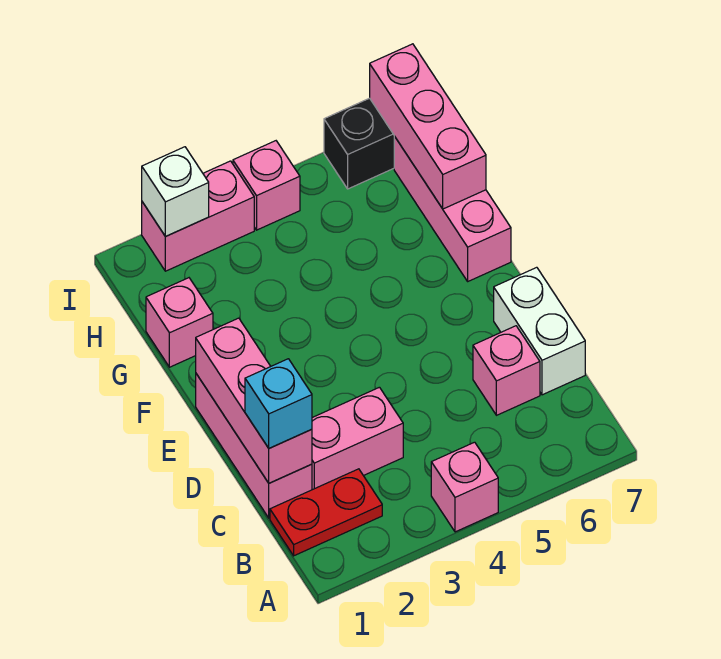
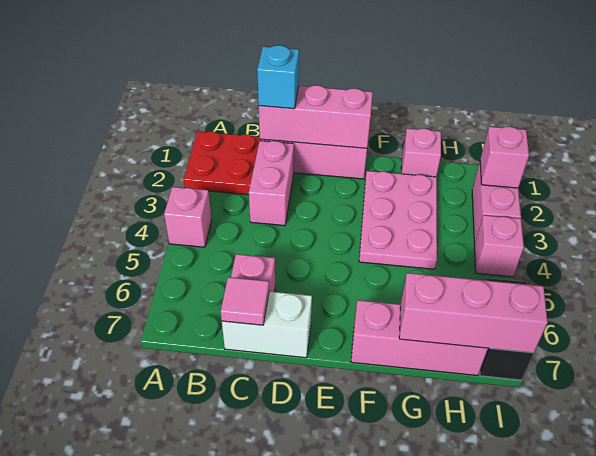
red 1x2 plate [270,469,382,556] -> red 2x2 plate [184,131,260,195]
none -> pink 1x1 tile [221,277,269,325]
none -> pink 2x3 plate [359,171,437,269]
white 1x1 brick [142,147,209,237] -> pink 1x1 brick [480,127,529,188]

